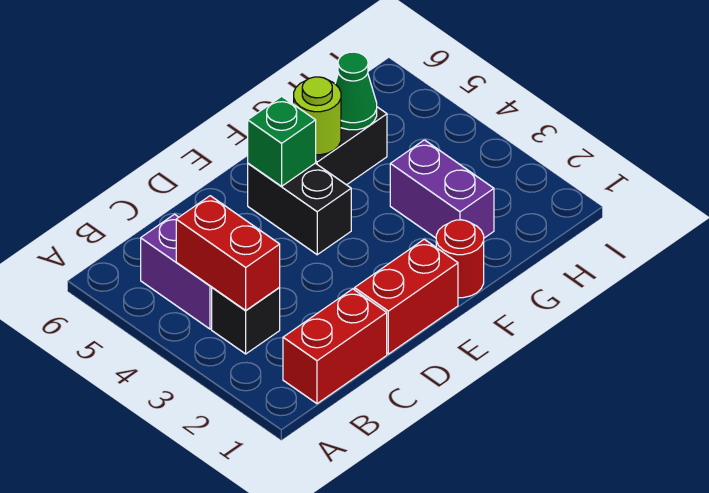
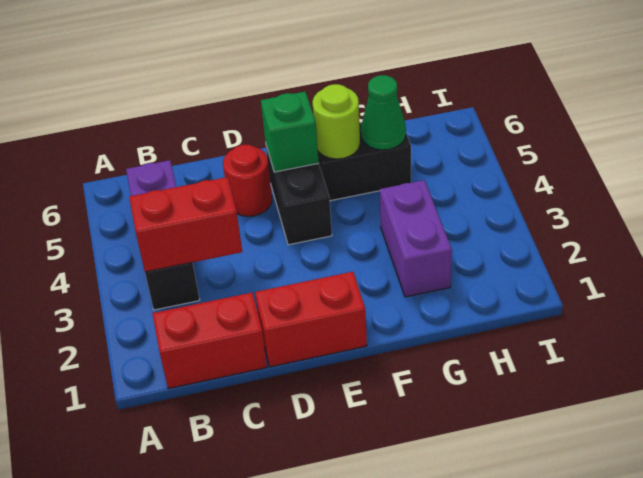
red 1x2 brick [176,196,280,311] -> red 1x2 brick turned to [129,177,242,272]
red 1x1 round brick [436,220,484,298] -> red 1x1 round brick moved to [223,145,272,216]

